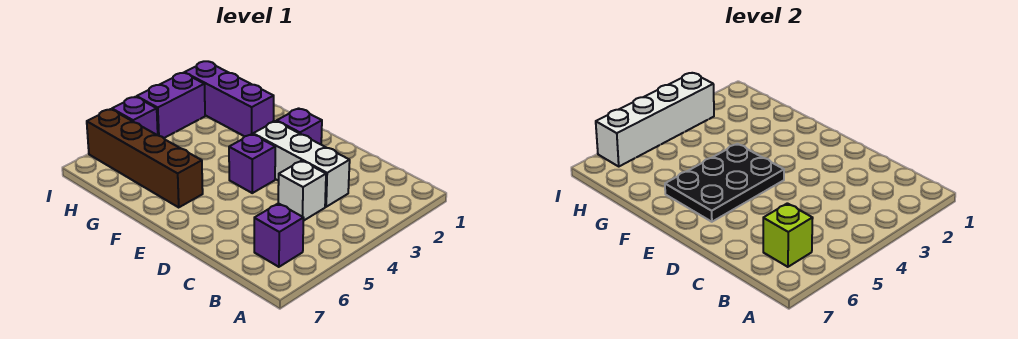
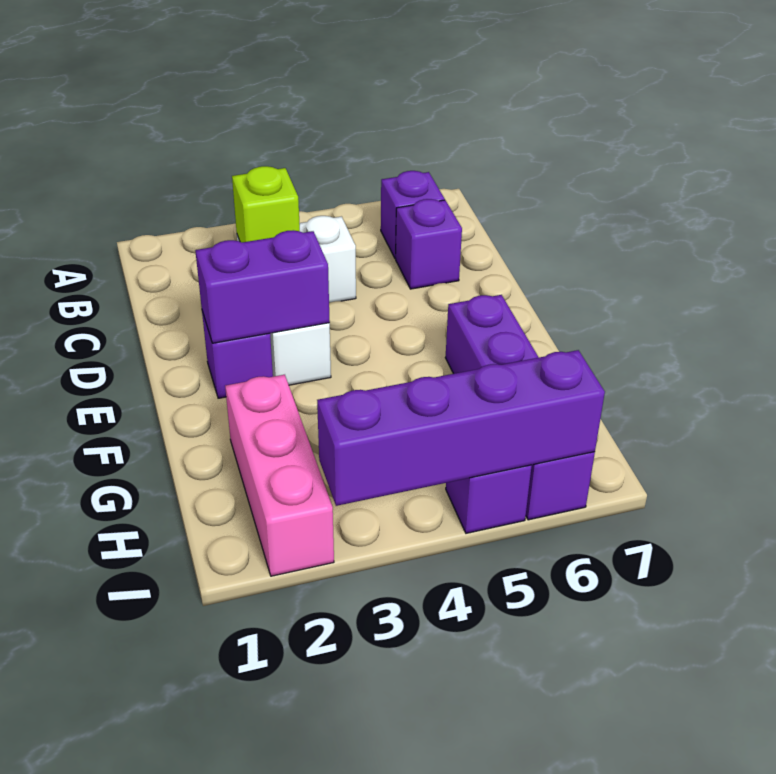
lime 1x1 brick [763,203,813,267] -> lime 1x1 brick moved to [232,166,300,242]
purple 1x1 brick [229,134,275,193] -> purple 1x1 brick moved to [396,199,462,289]
black 2x3 plate [665,144,784,222] -> none
brown 1x4 brick [87,109,203,207] -> purple 1x4 brick [445,295,595,520]
purple 1x3 brick [184,61,274,136] -> pink 1x3 brick [225,375,334,576]
purple 1x2 brick [137,73,205,138] -> purple 1x2 brick moved to [195,230,330,343]
white 1x4 brick [596,73,714,166] -> purple 1x4 brick [317,350,605,506]

